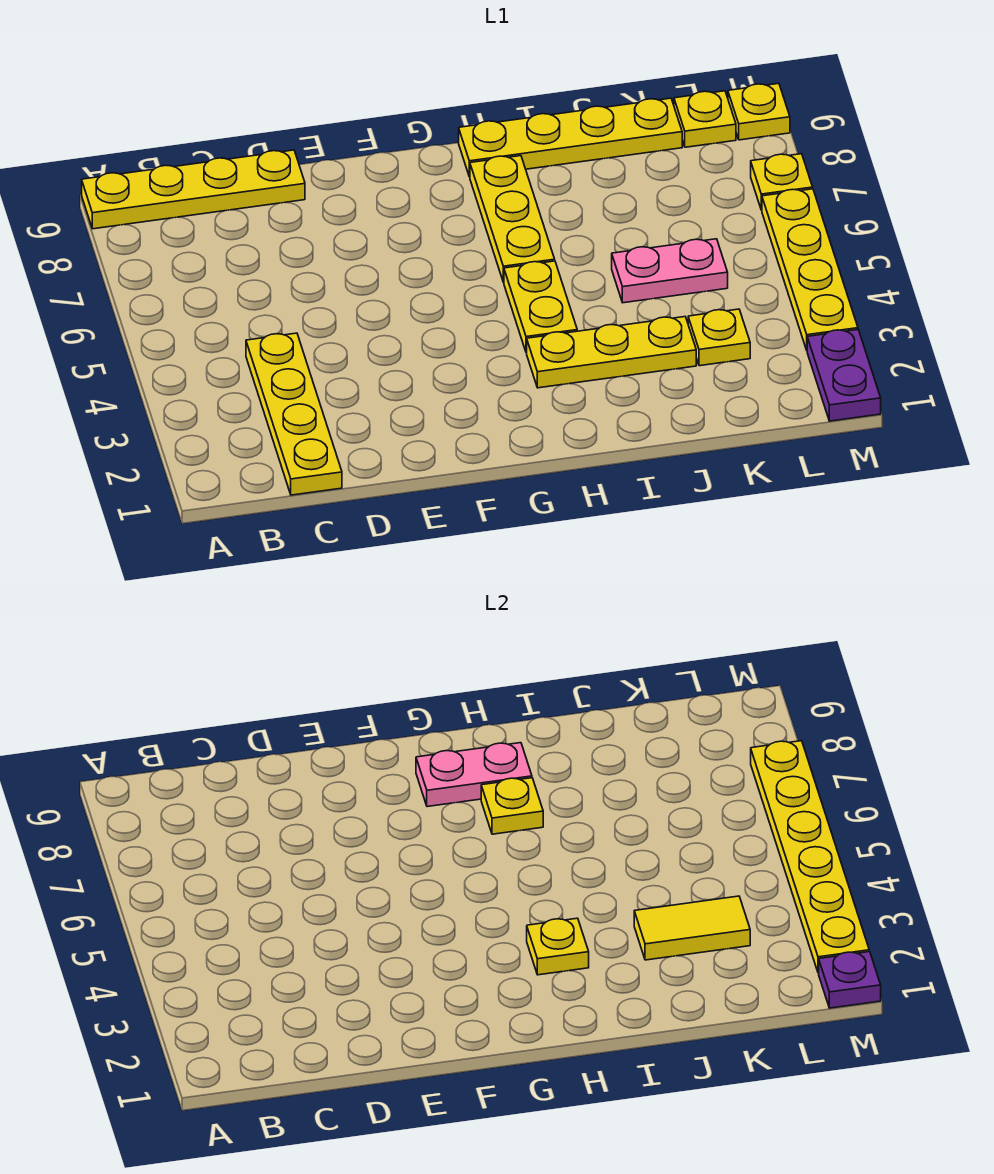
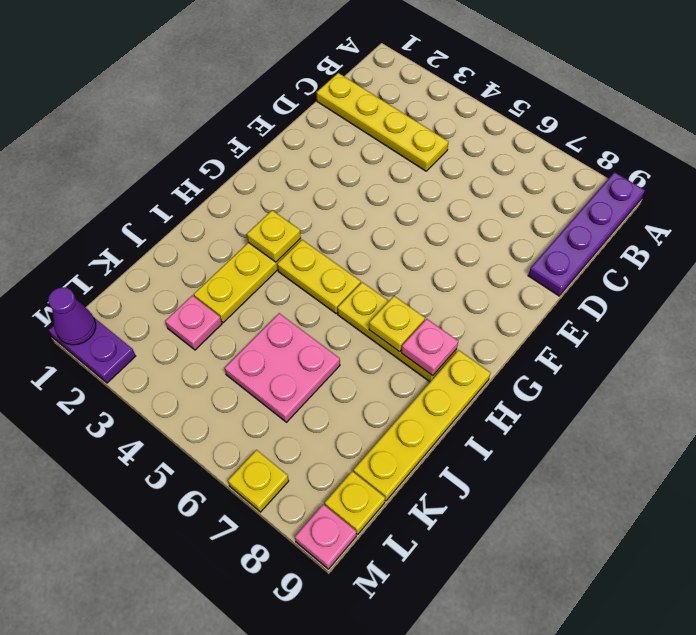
yellow 1x4 plate [82,150,305,229] -> purple 1x4 plate [528,172,645,296]
pink 1x2 plate [416,743,532,807] -> pink 1x1 plate [401,319,458,376]
yellow 1x2 tile [634,896,750,960] -> none
pink 1x2 plate [612,239,728,303] -> pink 2x2 plate [225,313,340,422]
yellow 1x1 plate [688,309,750,366] -> pink 1x1 plate [165,295,222,350]
purple 1x1 plate [819,952,881,1008] -> purple 1x1 cone [48,287,96,345]
yellow 1x6 plate [751,741,869,973] -> none
yellow 1x4 plate [762,189,858,350] -> none
yellow 1x1 plate [728,83,790,140] -> pink 1x1 plate [295,504,356,569]

